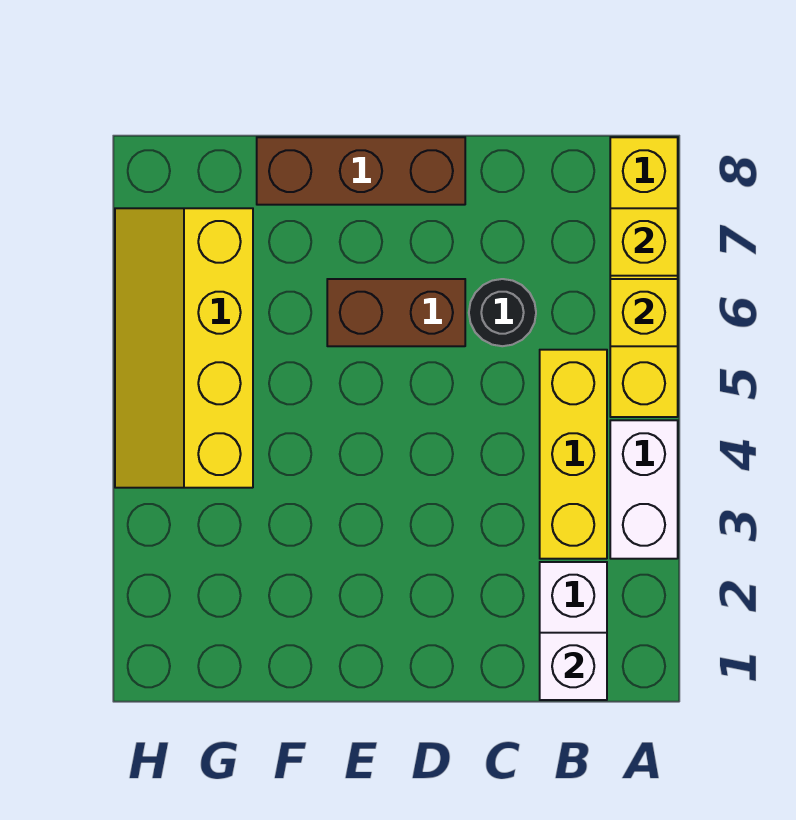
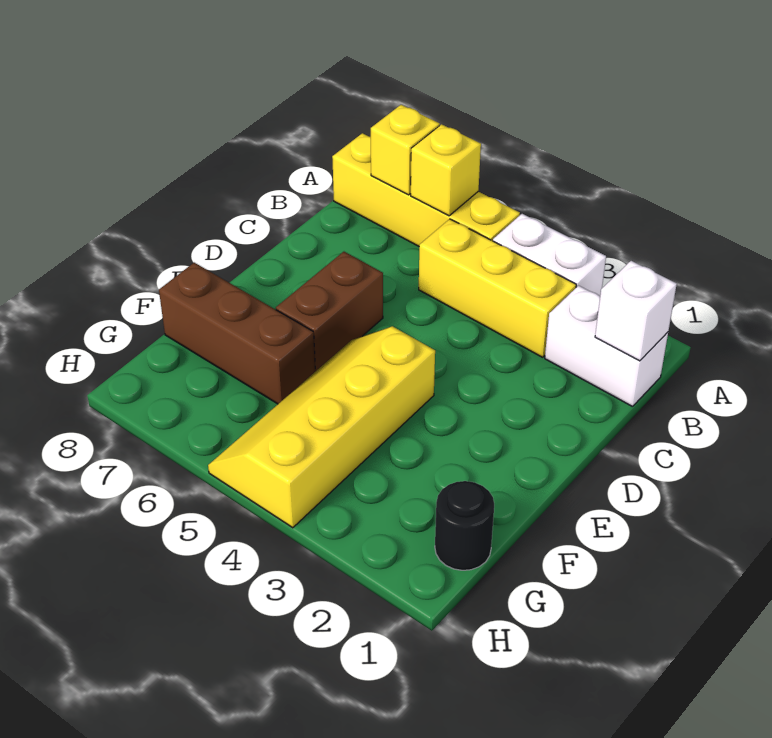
black 1x1 round brick [469,279,536,346] -> black 1x1 round brick moved to [435,481,494,570]
brown 1x3 brick [257,137,465,205] -> brown 1x3 brick turned to [159,263,315,404]
yellow 2x4 slope [115,208,253,488] -> yellow 2x4 slope turned to [208,326,435,528]

